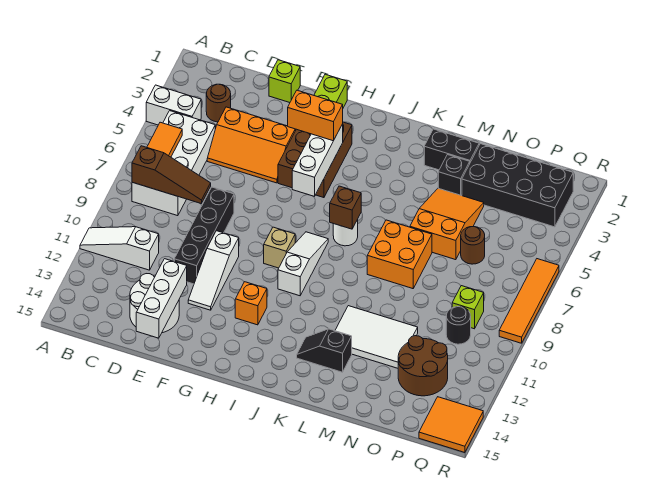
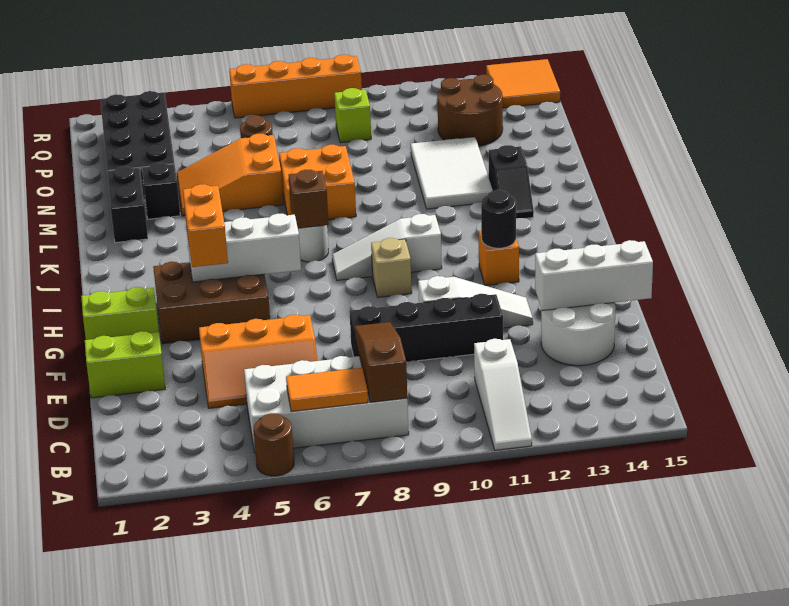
white 1x2 brick [146,85,201,125] -> none
brown 1x1 round brick [206,84,231,122] -> brown 1x1 round brick moved to [254,413,294,476]
orange 2x3 slope [207,107,295,183] -> orange 2x3 slope turned to [199,315,317,408]
lime 1x1 brick [269,60,300,103] -> lime 1x2 brick [85,331,165,398]
black 1x1 round brick [446,307,471,344] -> black 1x1 round brick moved to [481,190,516,248]
orange 1x4 tile [499,259,559,343] -> orange 1x4 brick [229,55,362,118]

